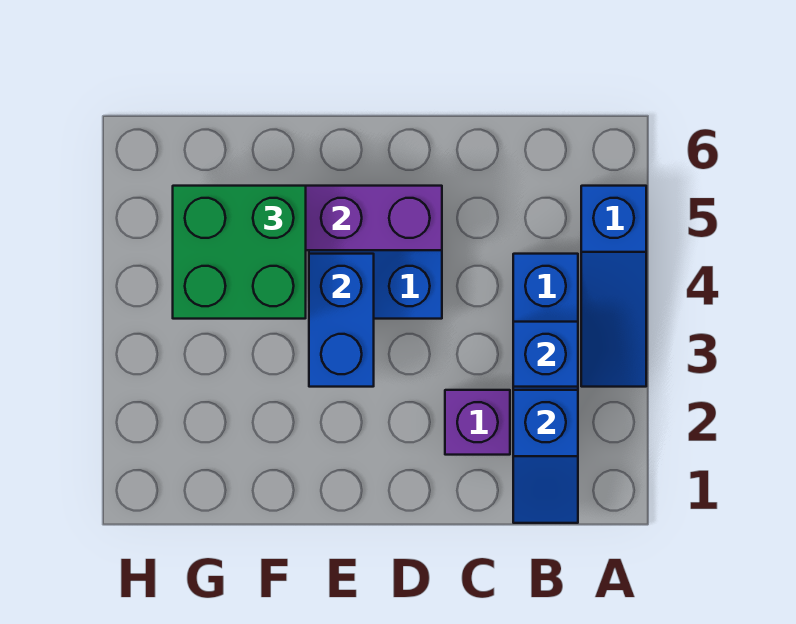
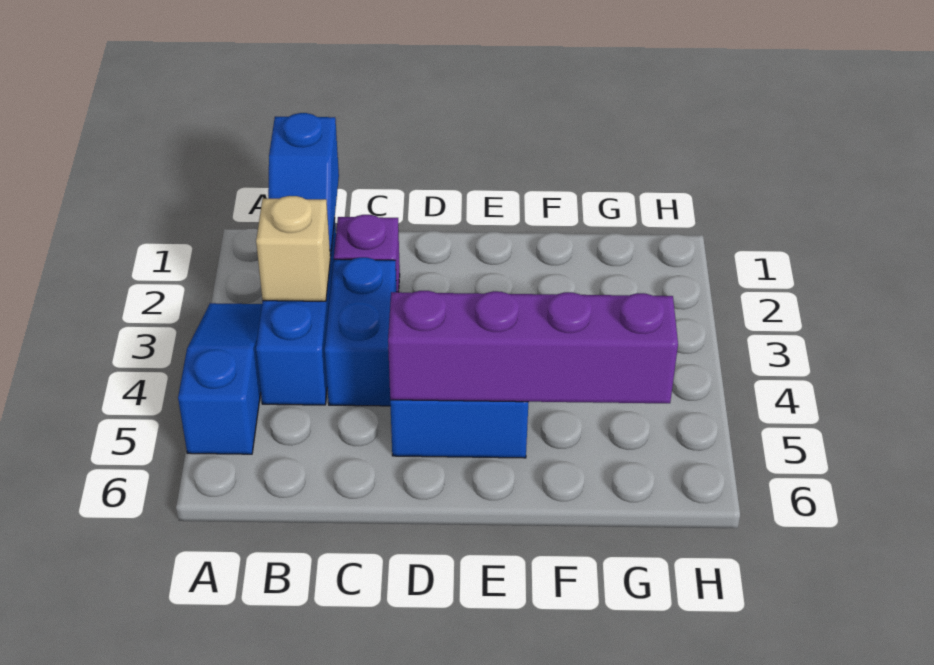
blue 1x2 slope [513,390,578,523] -> blue 1x2 slope turned to [268,113,339,256]
blue 1x1 brick [513,322,578,387] -> tan 1x1 brick [256,196,330,301]
blue 1x2 brick [309,254,374,387] -> blue 1x2 brick moved to [325,257,397,406]
green 2x2 brick [173,186,306,319] -> none

